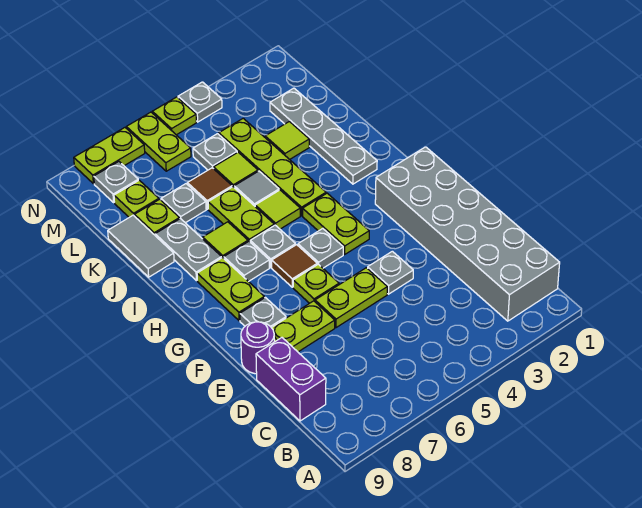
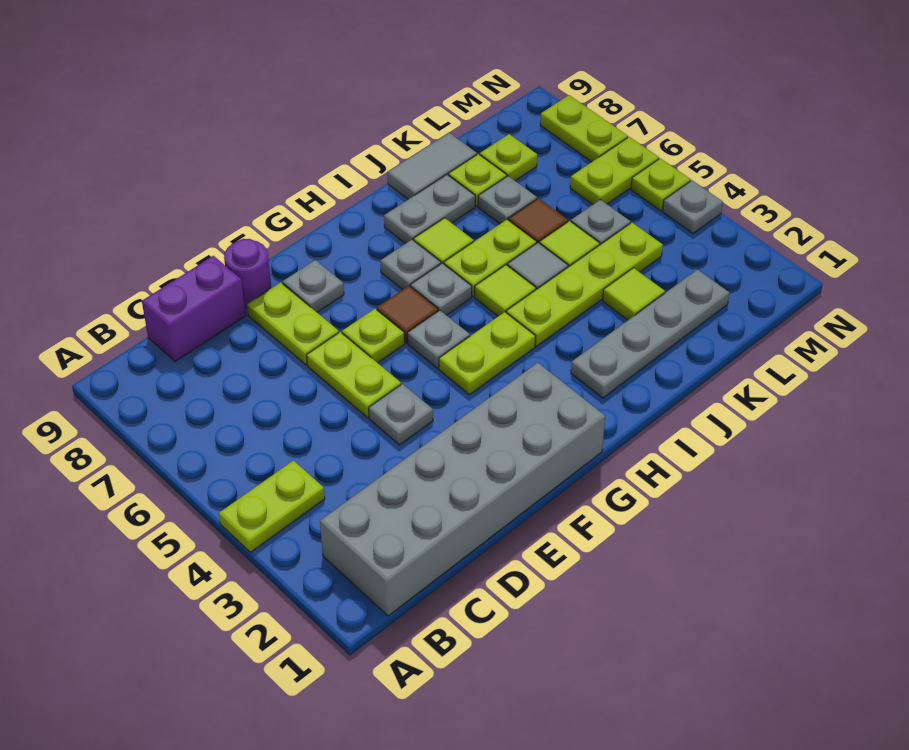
lime 1x2 plate [197,258,264,321] -> lime 1x2 plate moved to [219,461,325,552]
grey 1x1 plate [94,162,138,202] -> none

